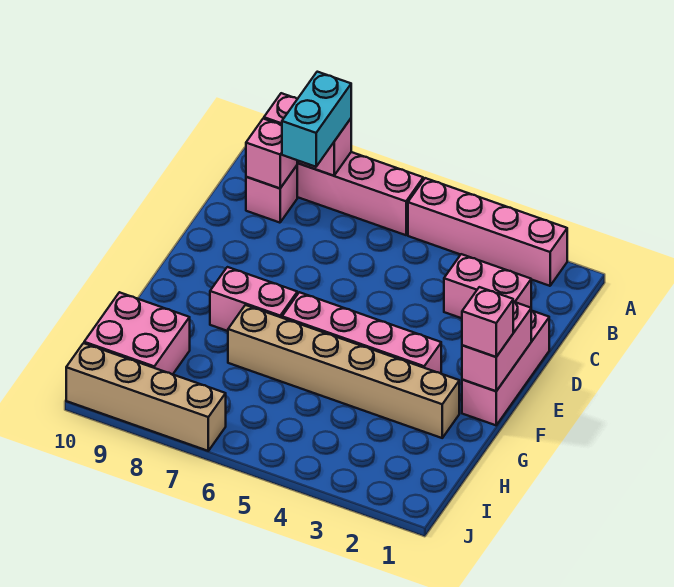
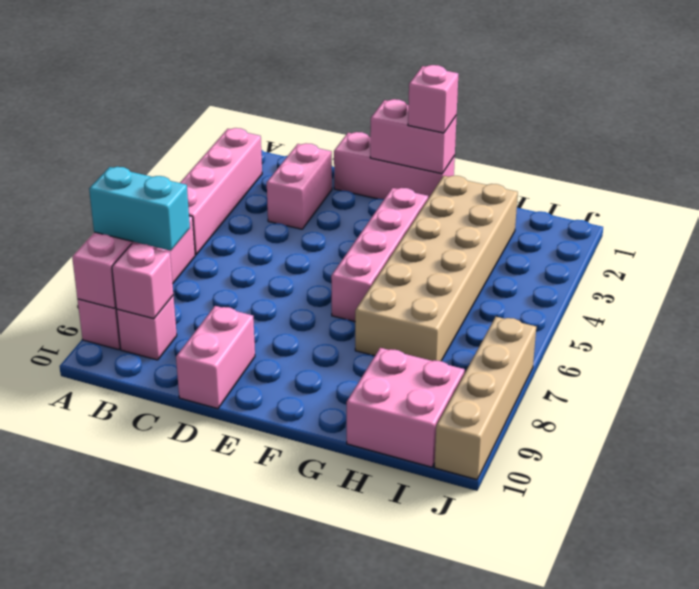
pink 1x2 brick [210,267,297,331] -> pink 1x2 brick moved to [176,306,255,409]
tan 1x6 brick [228,305,459,438] -> tan 2x6 brick [355,176,518,361]

